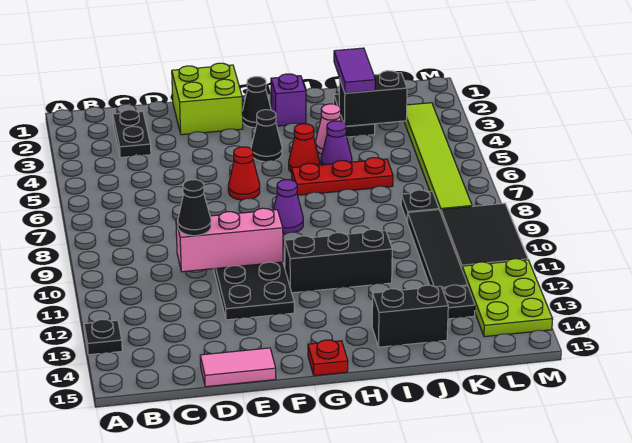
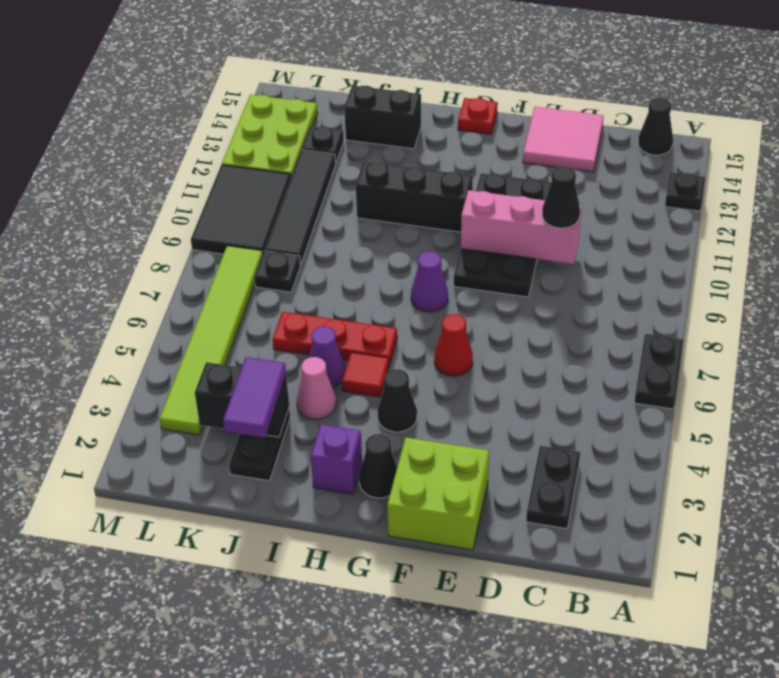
none -> black 1x2 plate [634,334,683,409]
none -> black 1x1 cone [638,98,673,155]
pink 1x2 tile [200,348,276,387] -> pink 2x2 tile [523,107,604,172]
red 1x1 cone [289,124,320,173] -> red 1x1 tile [342,352,389,397]

